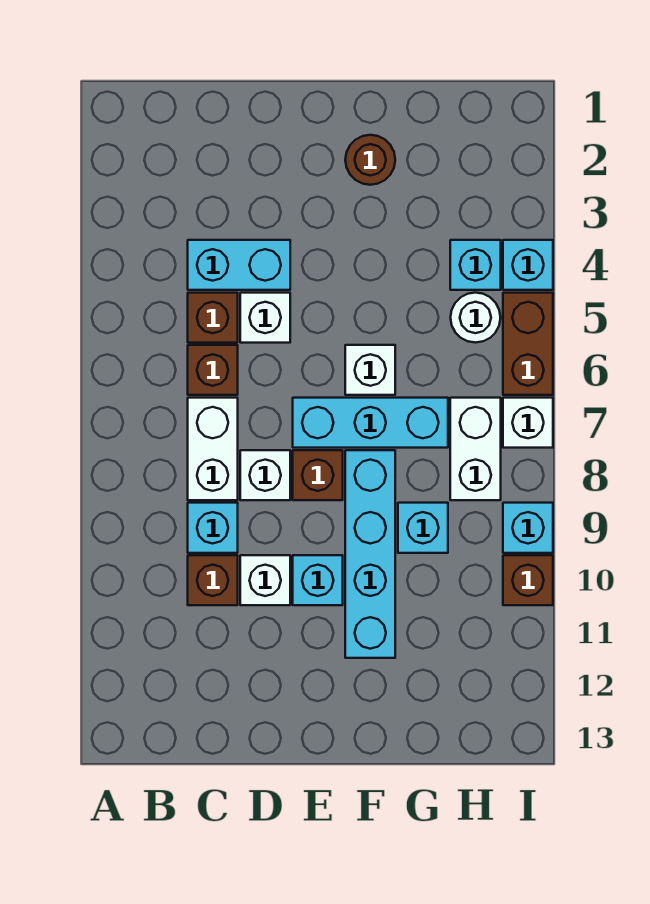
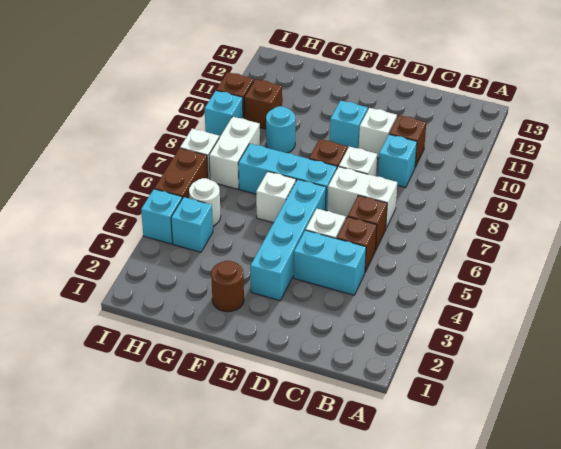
white 1x2 brick [188,398,238,500] -> white 1x2 brick turned to [327,167,397,228]
cyan 1x4 brick [345,450,395,658] -> cyan 1x4 brick moved to [250,179,326,301]
cyan 1x1 brick [398,503,448,553] -> cyan 1x1 round brick [266,106,295,153]
none -> brown 1x1 brick [244,79,282,129]

